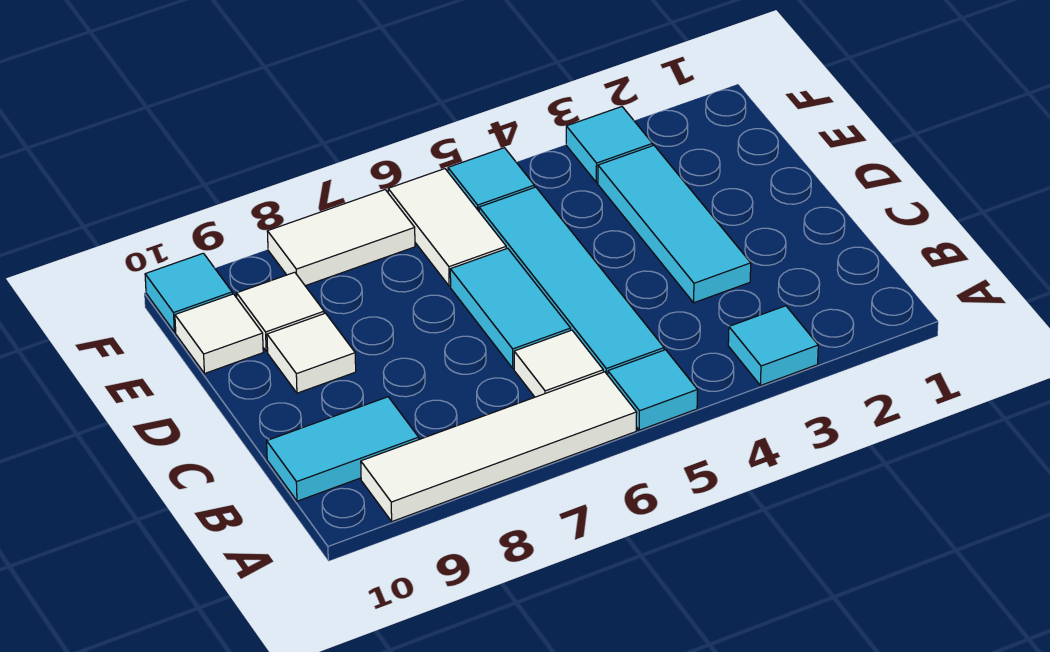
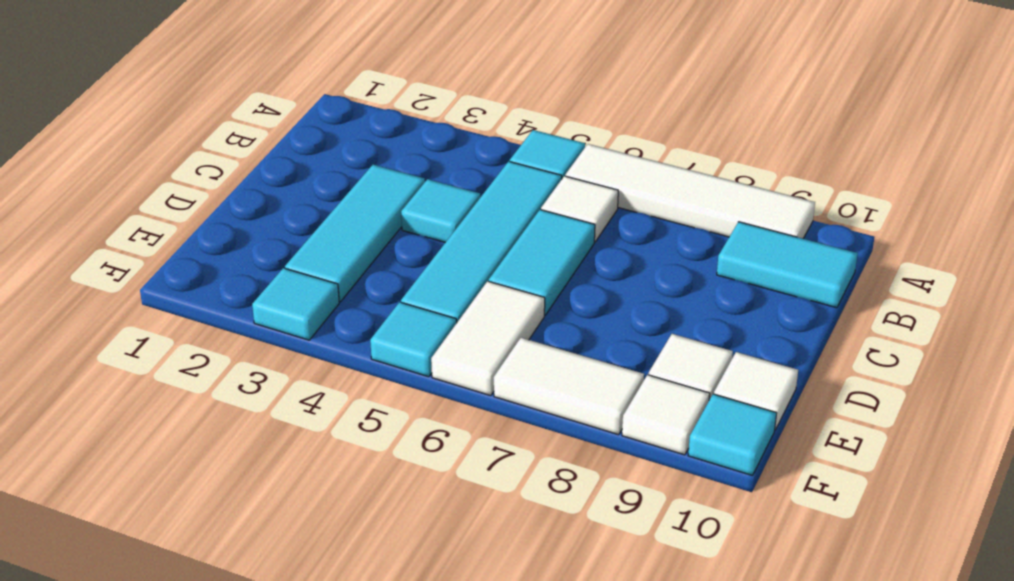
cyan 1x1 tile [728,306,818,386] -> cyan 1x1 tile moved to [401,179,480,242]
white 1x1 tile [267,313,356,393] -> white 1x1 tile moved to [622,375,710,455]

